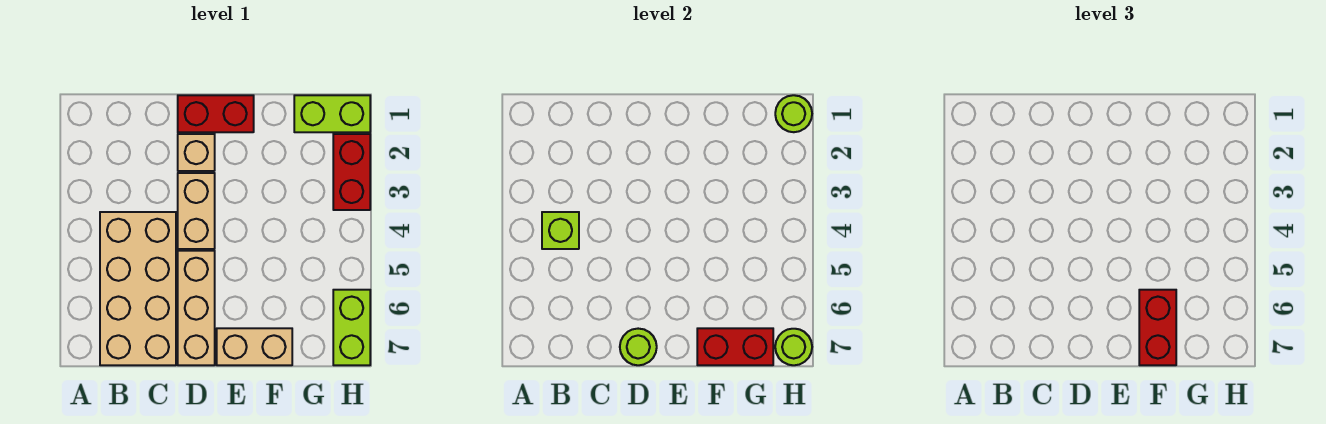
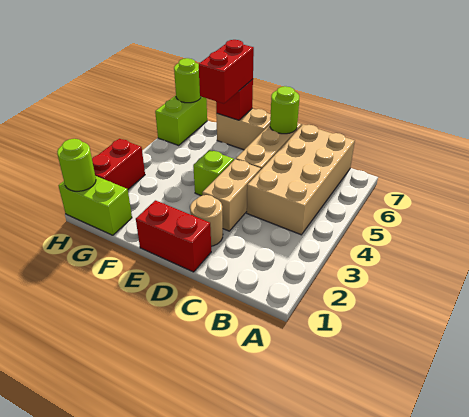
lime 1x1 brick [542,212,579,249] -> lime 1x1 brick moved to [193,150,234,196]
tan 1x1 brick [178,134,215,171] -> tan 1x1 round brick [190,195,223,246]
red 1x2 brick [697,328,773,365] -> red 1x1 brick [216,79,253,120]

